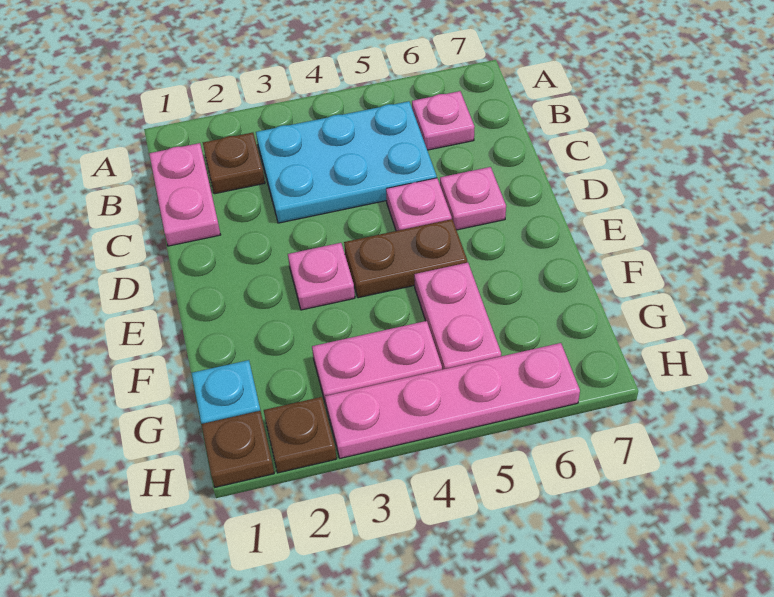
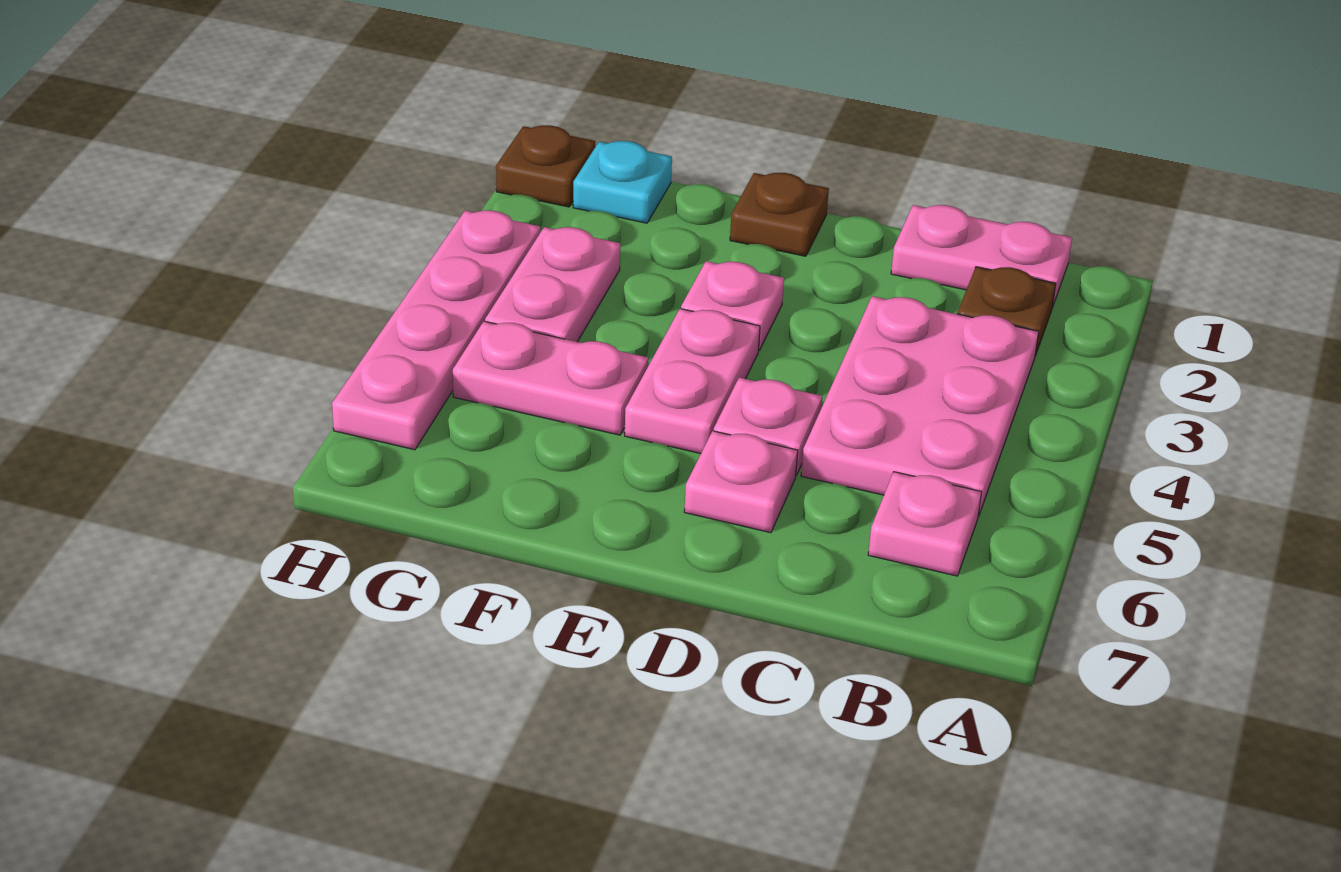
cyan 2x3 plate [256,101,437,223] -> pink 2x3 plate [801,296,1039,516]
brown 1x2 plate [344,219,467,298] -> pink 1x2 plate [625,309,760,454]
brown 1x1 plate [264,397,336,473] -> brown 1x1 plate moved to [730,173,829,256]

